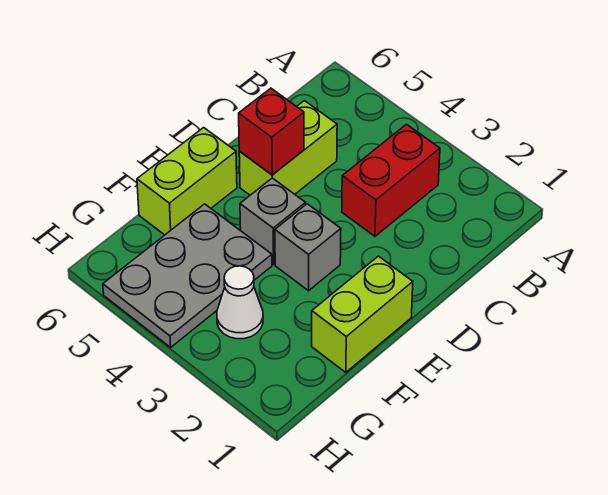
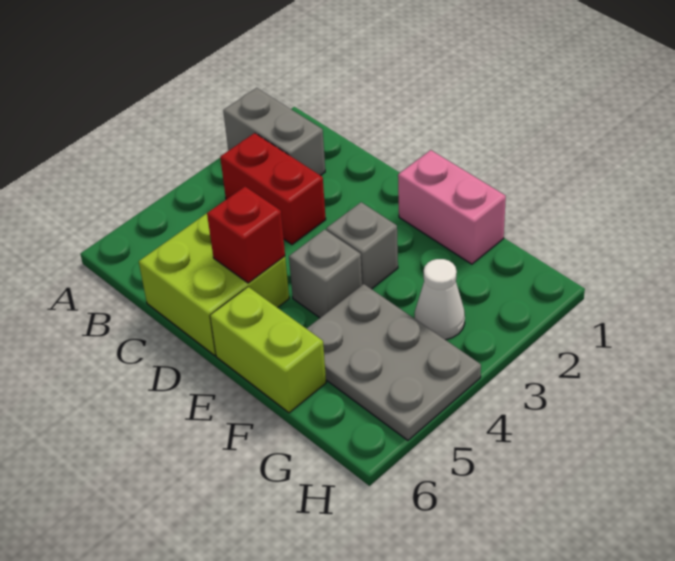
none -> grey 1x2 brick [223,88,325,176]
lime 1x2 brick [239,101,337,195] -> lime 2x2 brick [139,213,289,355]
lime 1x2 brick [312,256,413,372] -> pink 1x2 brick [398,150,506,264]

